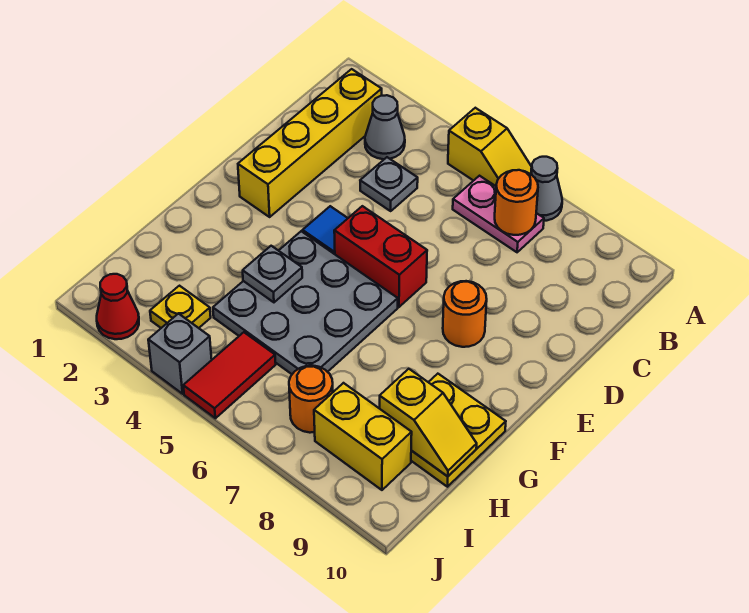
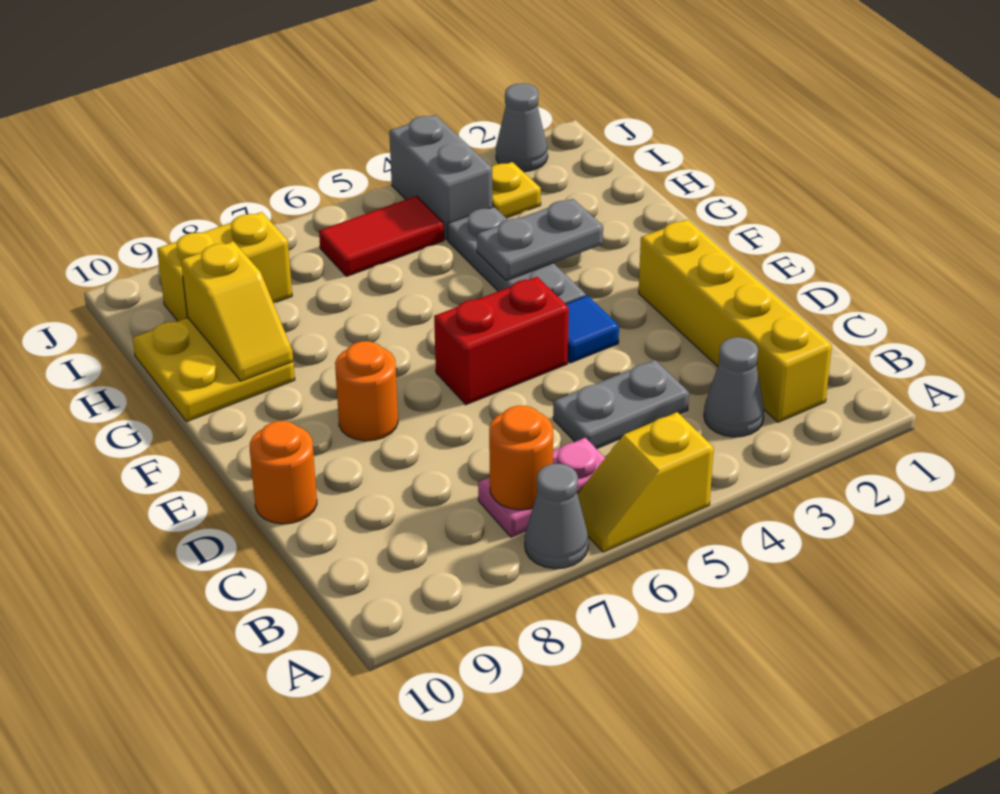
grey 1x1 plate [360,157,418,211] -> grey 1x2 plate [553,360,689,449]
grey 3x3 plate [213,231,398,374] -> grey 1x3 plate [447,207,586,304]
grey 1x1 plate [243,246,302,302] -> grey 1x2 plate [477,199,603,281]
yellow 1x2 slope [380,369,477,476] -> yellow 1x2 slope turned to [181,241,293,381]
red 1x2 tile [183,332,276,418] -> red 1x2 tile turned to [319,196,444,276]
orange 1x1 round brick [289,366,333,433] -> orange 1x1 round brick moved to [250,421,317,524]
red 1x1 cone [97,274,139,339] -> grey 1x1 cone [496,83,548,172]
grey 1x1 brick [148,313,212,394] -> grey 1x2 brick [389,115,493,240]

